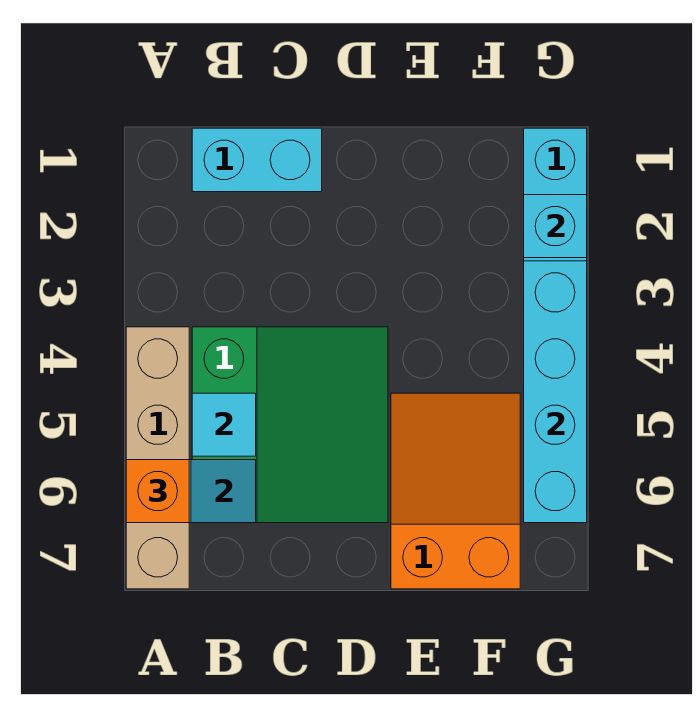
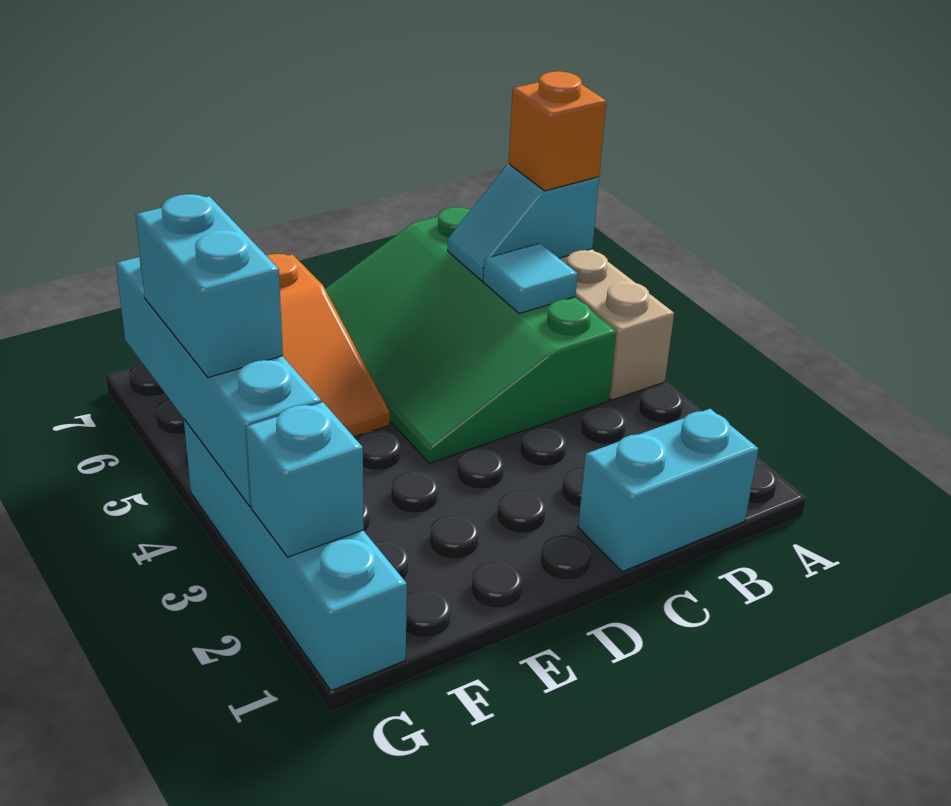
green 3x3 slope [192,327,388,523] -> green 3x4 slope [325,207,616,463]
none -> cyan 1x2 brick [136,194,283,378]

